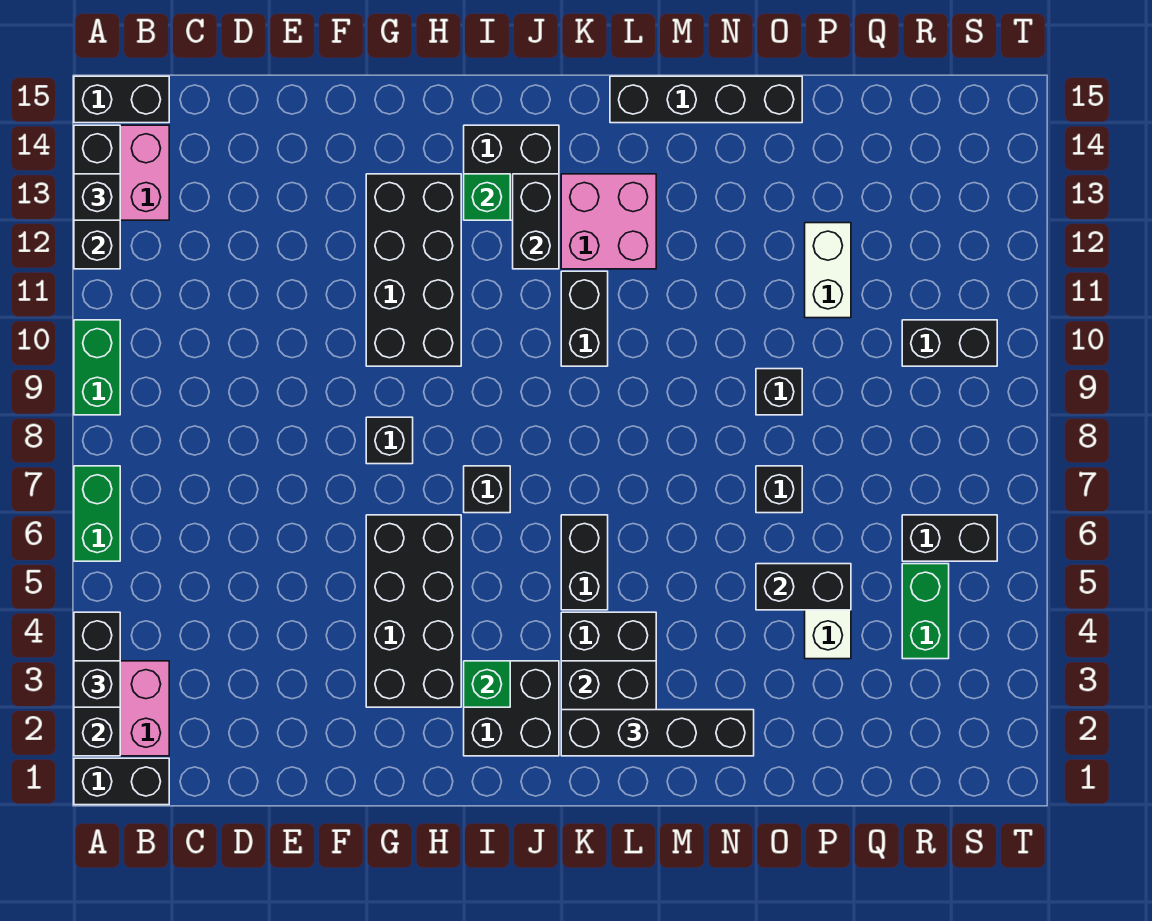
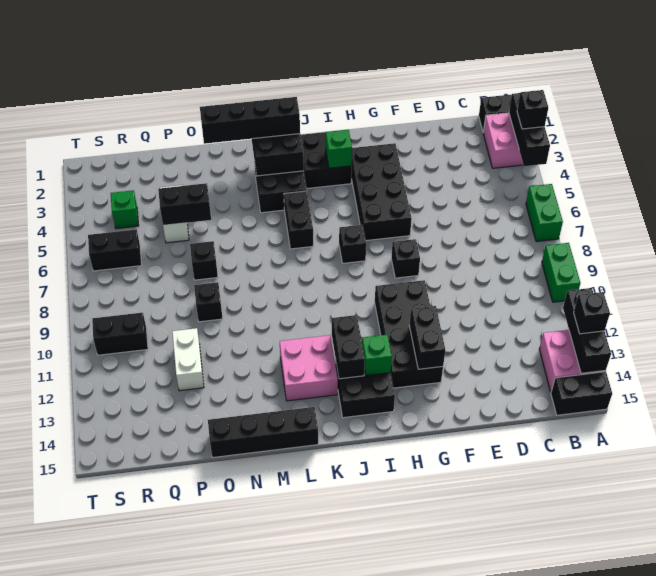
black 1x2 brick [561,271,608,366] -> black 1x2 brick moved to [409,306,445,369]
green 1x2 brick [902,564,949,659] -> green 1x1 brick [111,190,139,229]

